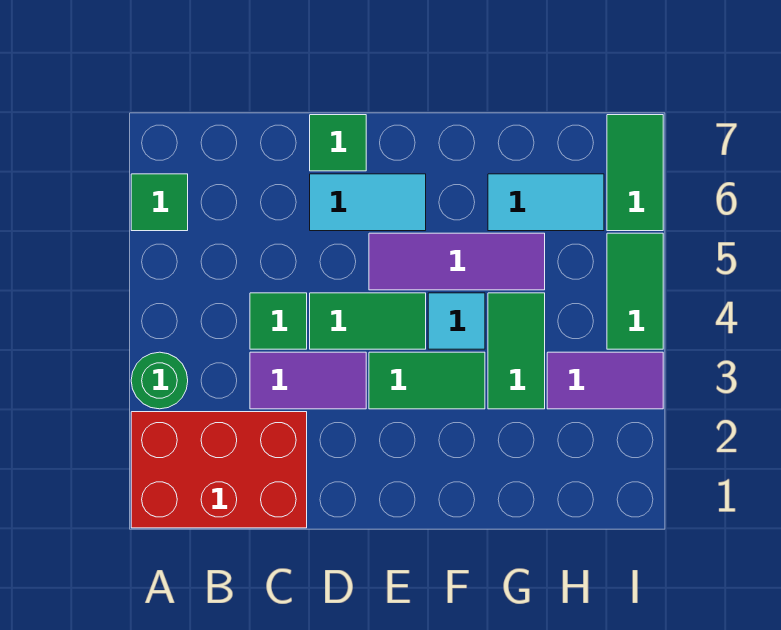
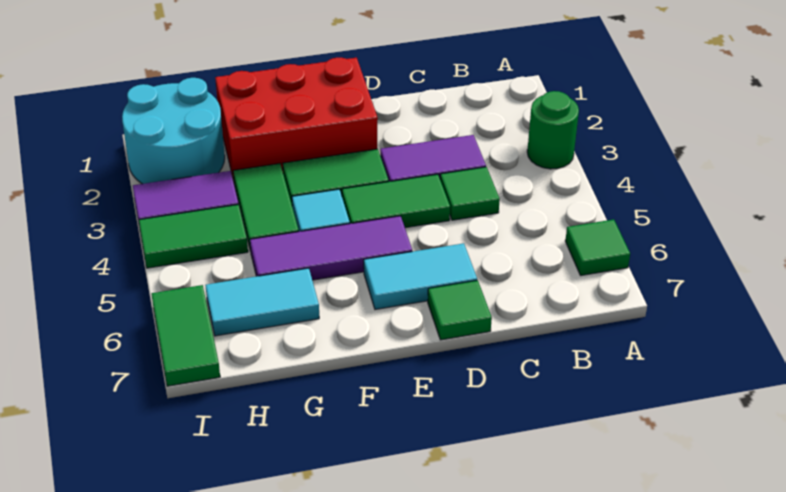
red 2x3 brick [131,412,307,528] -> red 2x3 brick moved to [215,58,378,181]
none -> cyan 2x2 round brick [122,78,225,184]
green 1x2 tile [607,233,663,349] -> green 1x2 tile turned to [139,205,248,268]

